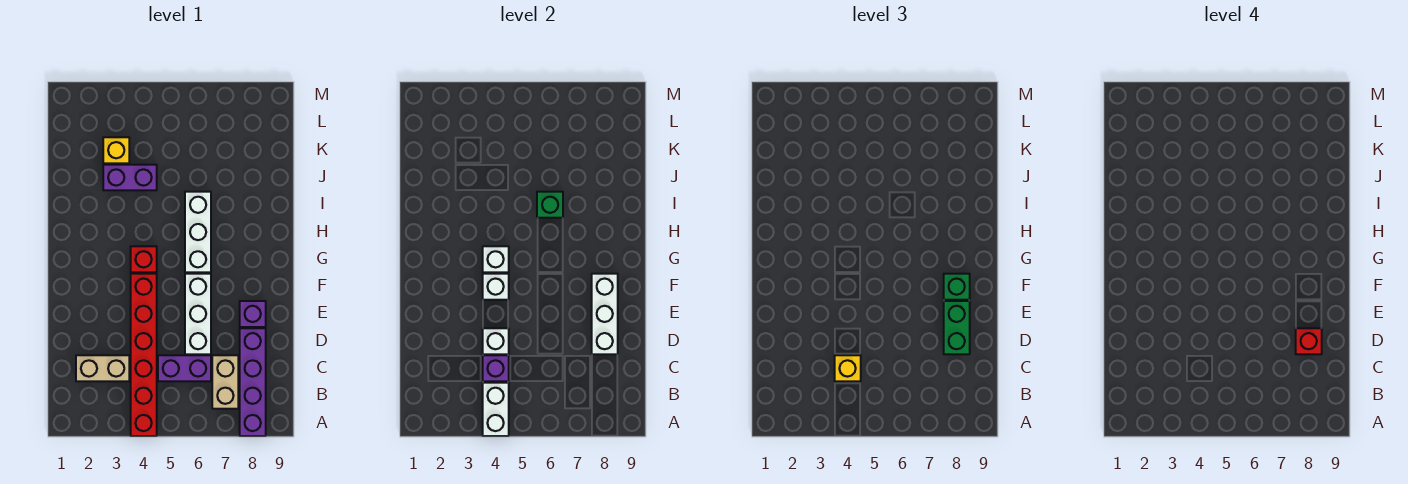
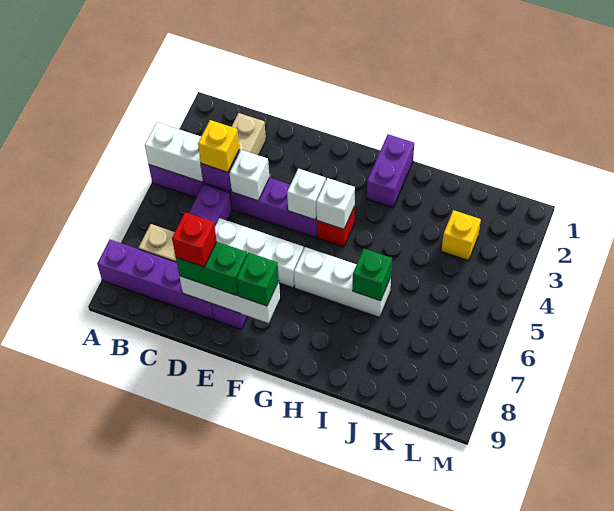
red 1x6 brick [131,274,157,436] -> purple 1x6 brick [149,165,317,238]
purple 1x2 brick [103,165,157,190] -> purple 1x2 brick moved to [367,134,414,208]

